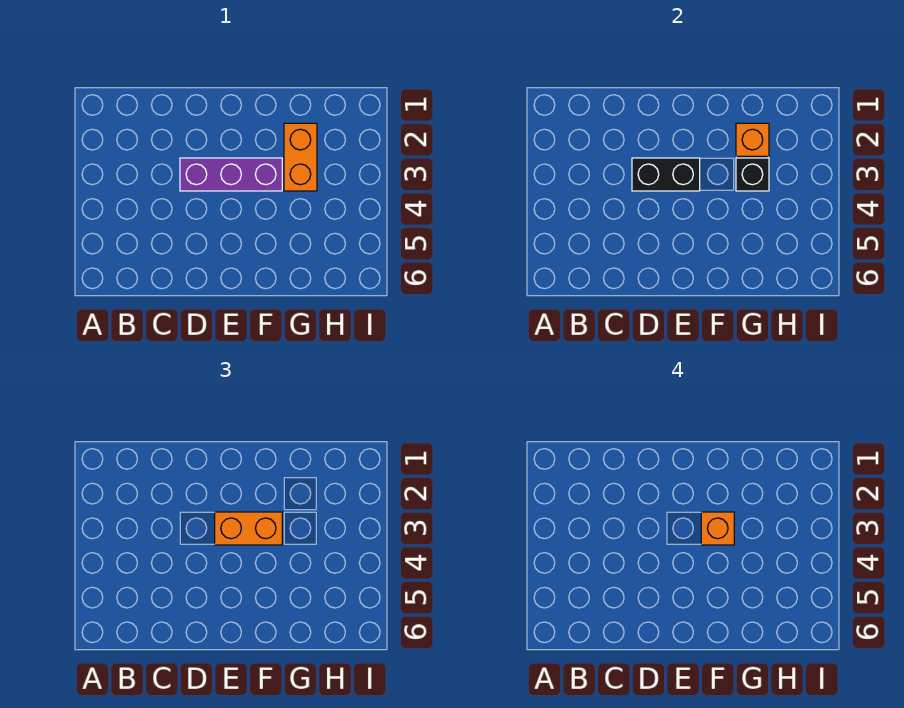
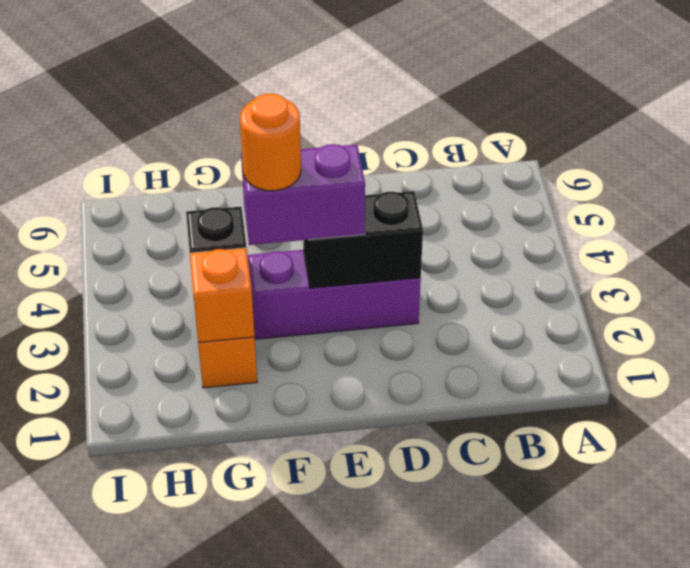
orange 1x2 brick [215,512,282,545] -> purple 1x2 brick [241,144,365,245]
orange 1x1 brick [701,512,734,545] -> orange 1x1 round brick [240,94,301,191]

